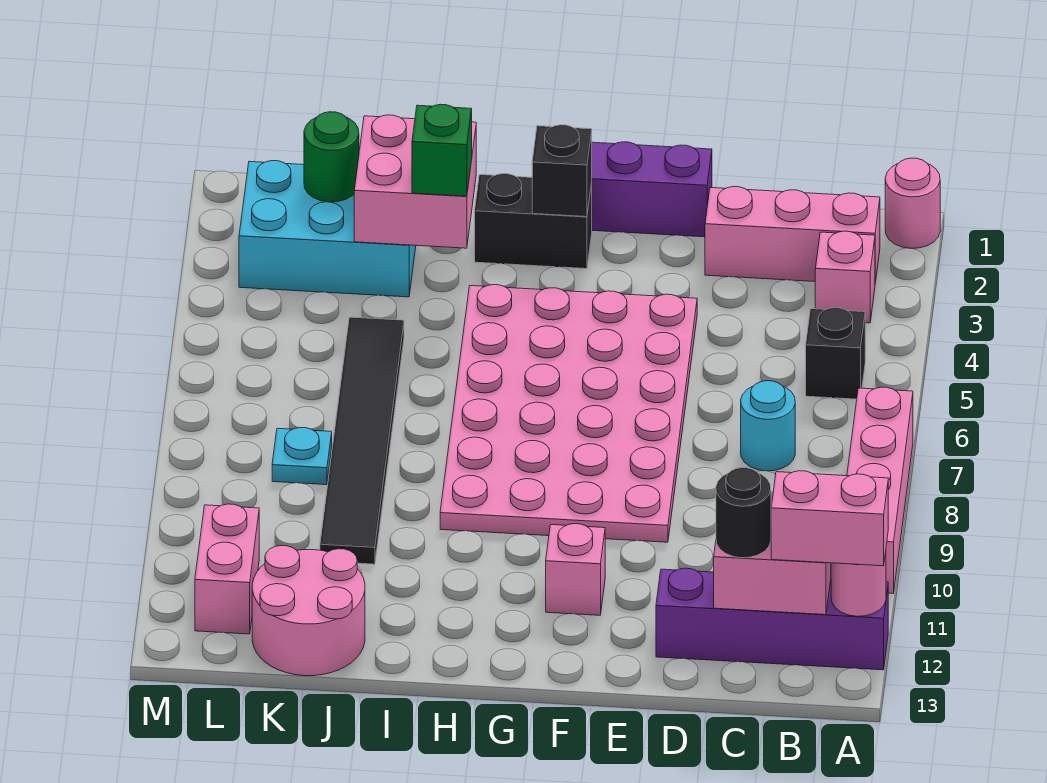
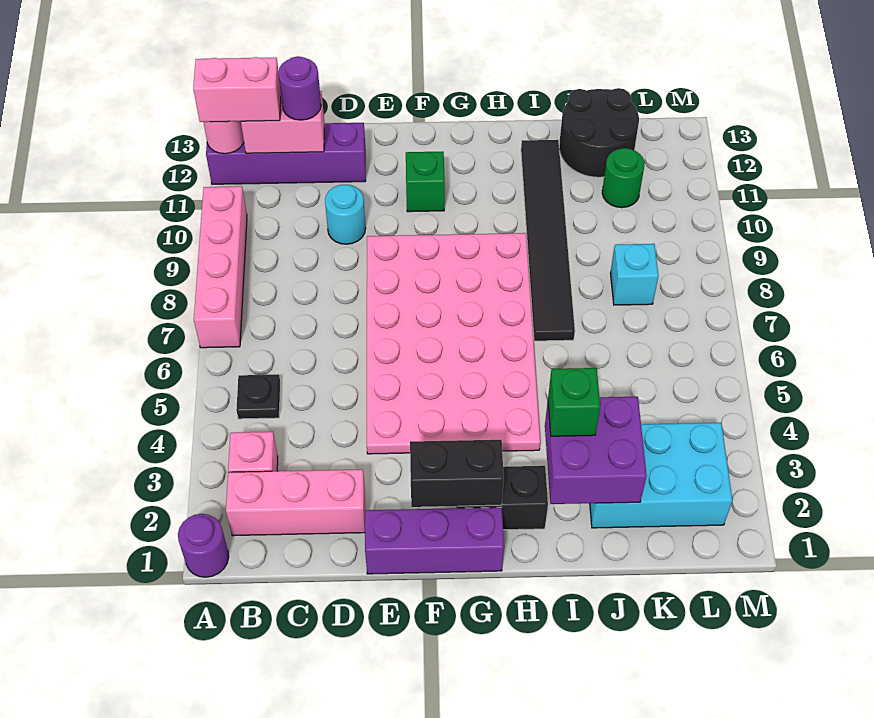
pink 1x1 round brick [885,158,940,248] -> purple 1x1 round brick [178,514,229,577]
black 1x1 brick [806,308,865,399] -> black 1x1 plate [236,375,280,419]
cyan 1x1 round brick [741,381,795,471] -> cyan 1x1 round brick moved to [325,185,366,244]
black 1x1 round brick [716,468,771,558] -> purple 1x1 round brick [278,56,321,120]
pink 1x1 brick [546,524,605,615] -> green 1x1 brick [406,152,445,212]
black 1x1 brick [532,125,592,217] -> black 1x2 brick [410,440,504,507]
pink 2x2 brick [354,115,476,248] -> purple 2x2 brick [545,397,647,504]
black 1x6 tile [320,317,404,564] -> black 1x6 tile moved to [521,140,575,341]
pink 2x2 round brick [252,546,365,676] -> black 2x2 round brick [559,88,639,177]
green 1x1 round brick [304,112,359,202] -> green 1x1 round brick moved to [602,148,645,208]
cyan 1x1 plate [272,428,332,485] -> cyan 1x1 brick [610,244,659,305]
pink 1x2 brick [195,504,259,634] -> none

